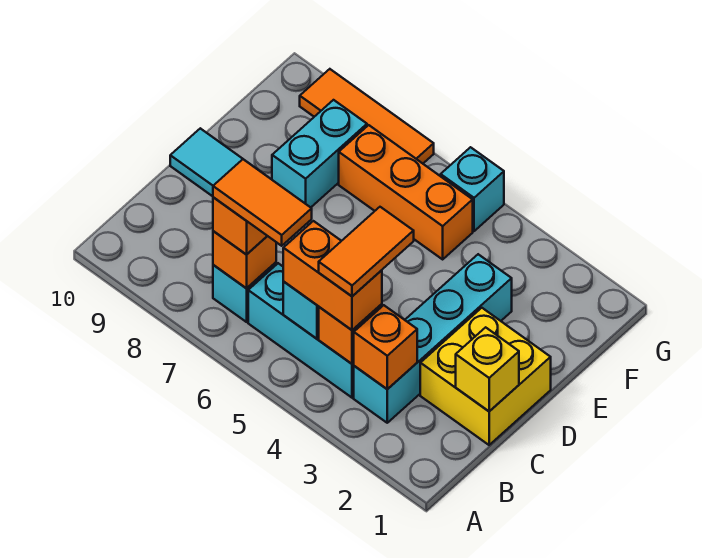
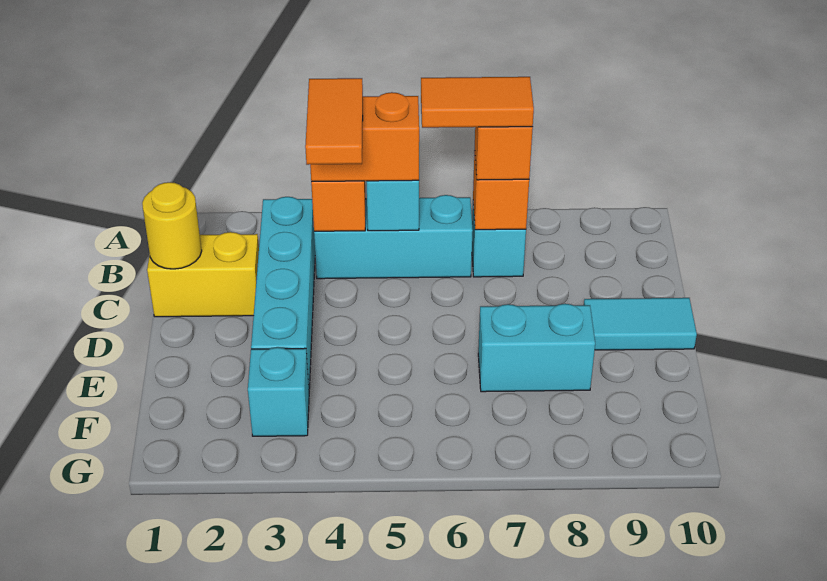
orange 1x1 brick [354,305,417,389] -> none
yellow 2x2 brick [420,308,551,445] -> yellow 1x2 brick [147,232,259,317]
yellow 1x1 brick [456,327,519,411] -> yellow 1x1 round brick [142,182,202,269]
cyan 1x2 brick [272,100,367,207] -> cyan 1x2 brick turned to [478,304,595,392]
orange 1x3 brick [339,125,473,259] -> none
cyan 1x1 brick [441,147,504,231] -> cyan 1x1 brick moved to [248,347,309,436]
orange 1x3 tile [300,69,434,163] -> none

